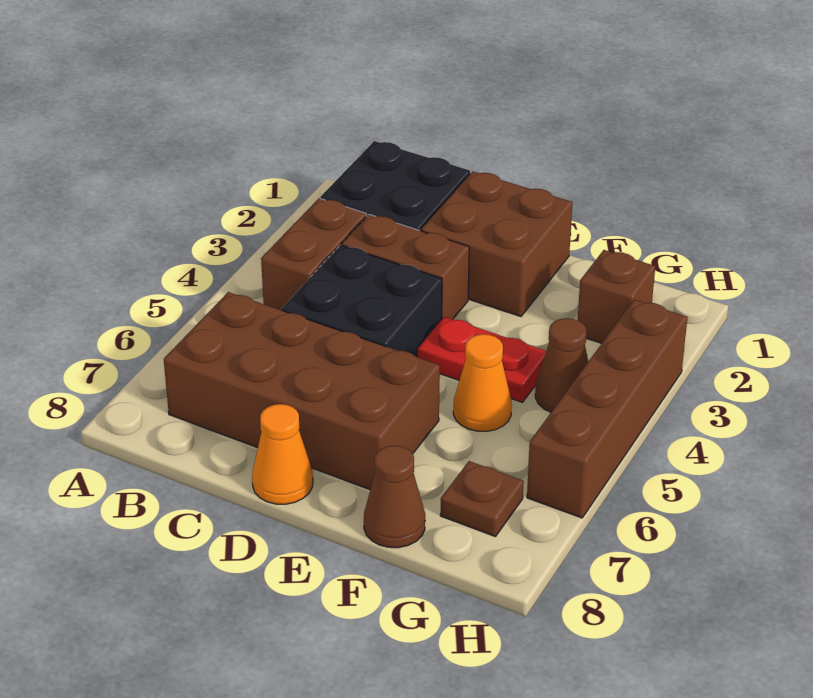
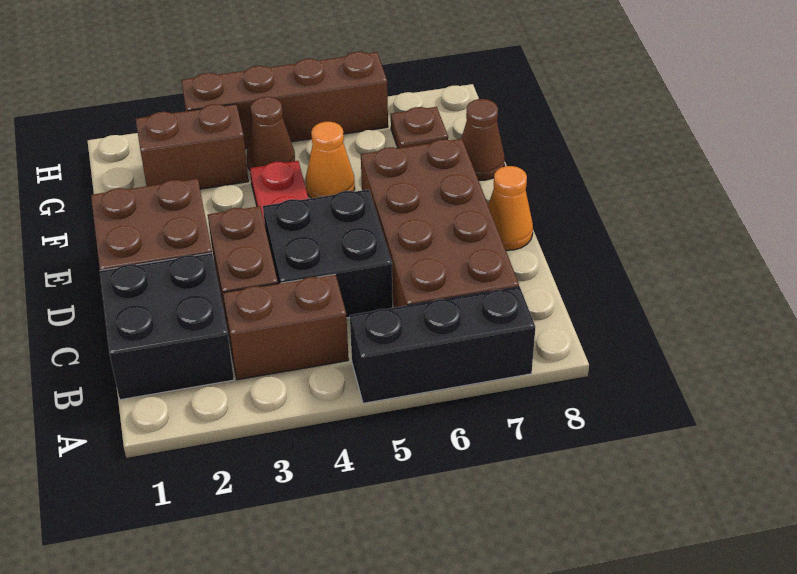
none -> black 1x3 brick [350,287,535,403]
brown 1x1 brick [578,250,655,343] -> brown 1x2 brick [136,104,249,189]

